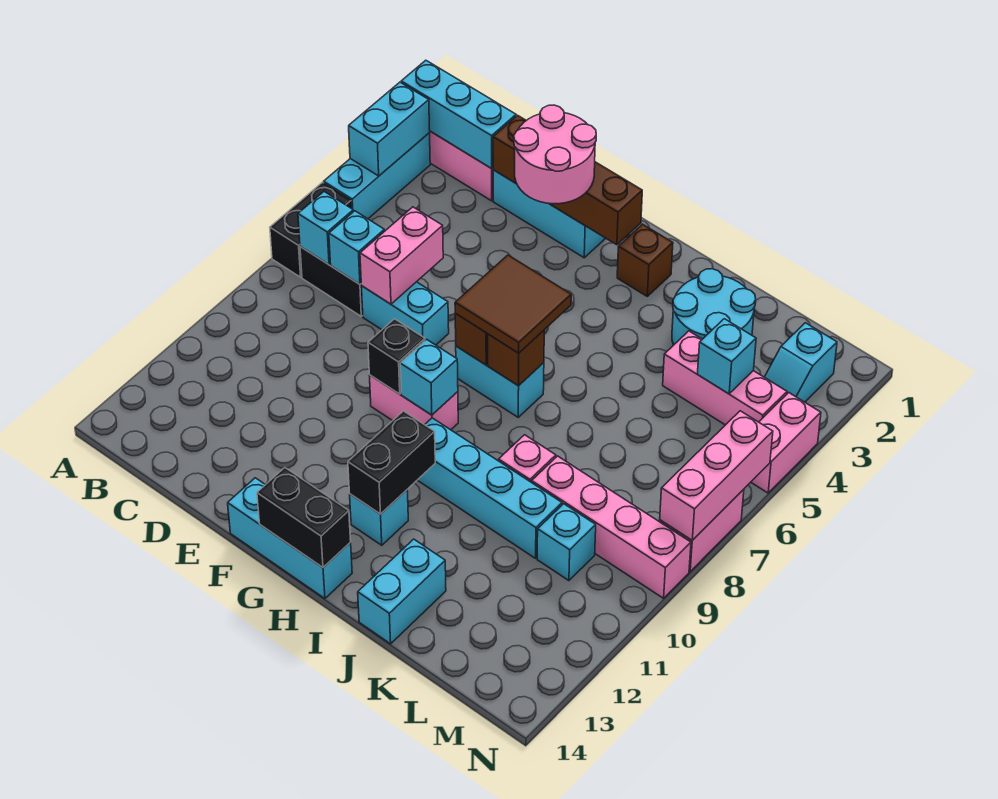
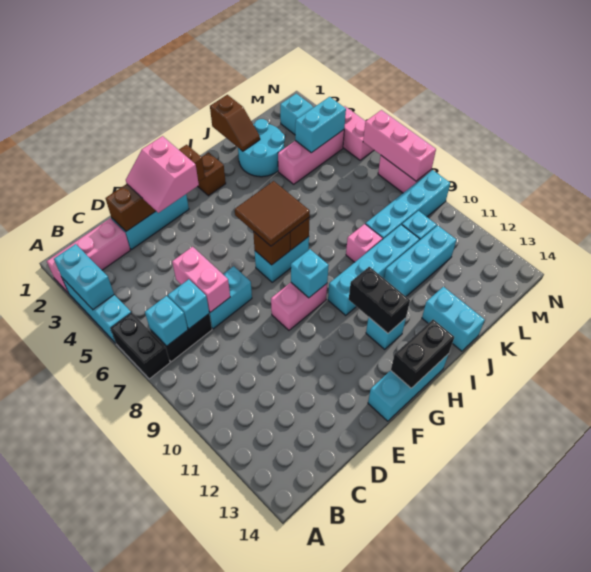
cyan 1x3 brick [401,60,516,168] -> cyan 1x3 brick moved to [384,225,456,296]
pink 2x2 round brick [514,105,596,204] -> pink 2x2 slope [126,136,199,213]
black 1x1 brick [368,319,425,394] -> none
none -> brown 1x2 slope [210,95,260,151]
pink 1x4 brick [532,456,691,598] -> cyan 1x4 brick [366,170,450,239]
cyan 1x1 brick [697,319,756,394] -> cyan 1x2 brick [295,97,346,153]

